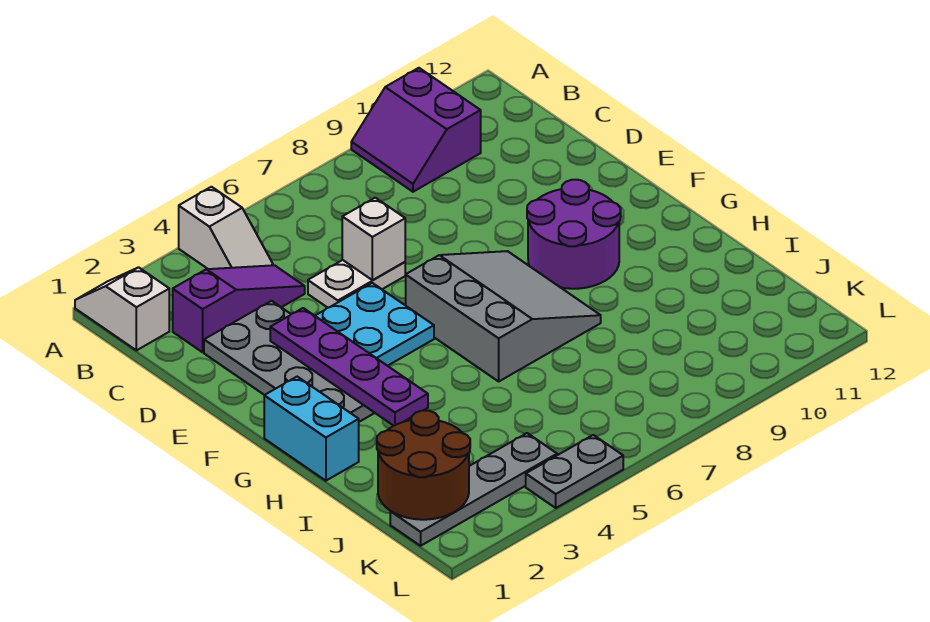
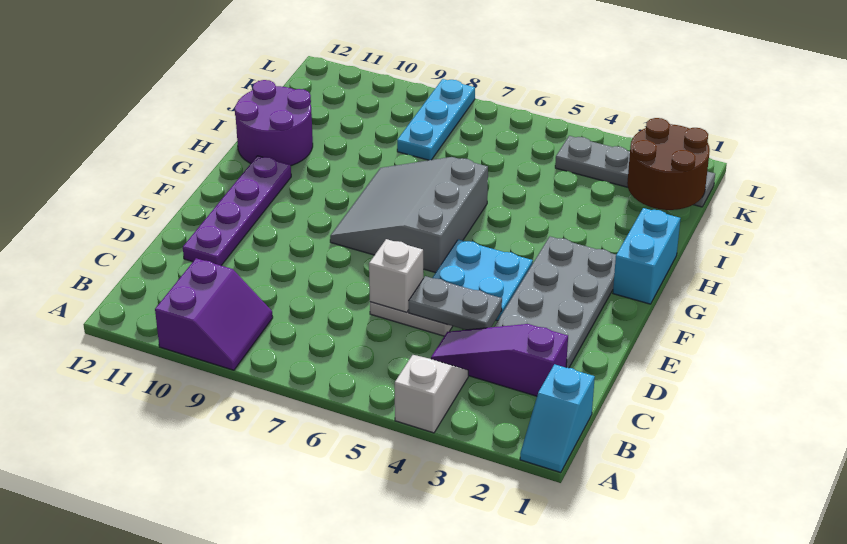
white 1x2 slope [75,267,169,350] -> cyan 1x2 slope [520,364,595,473]
purple 1x4 plate [270,308,428,426] -> purple 1x4 plate moved to [183,156,291,265]
purple 2x2 round brick [527,180,621,289] -> purple 2x2 round brick moved to [235,80,313,166]
none -> cyan 1x3 plate [397,79,475,160]
grey 1x2 plate [526,435,623,508] -> grey 1x2 plate moved to [409,276,502,330]

